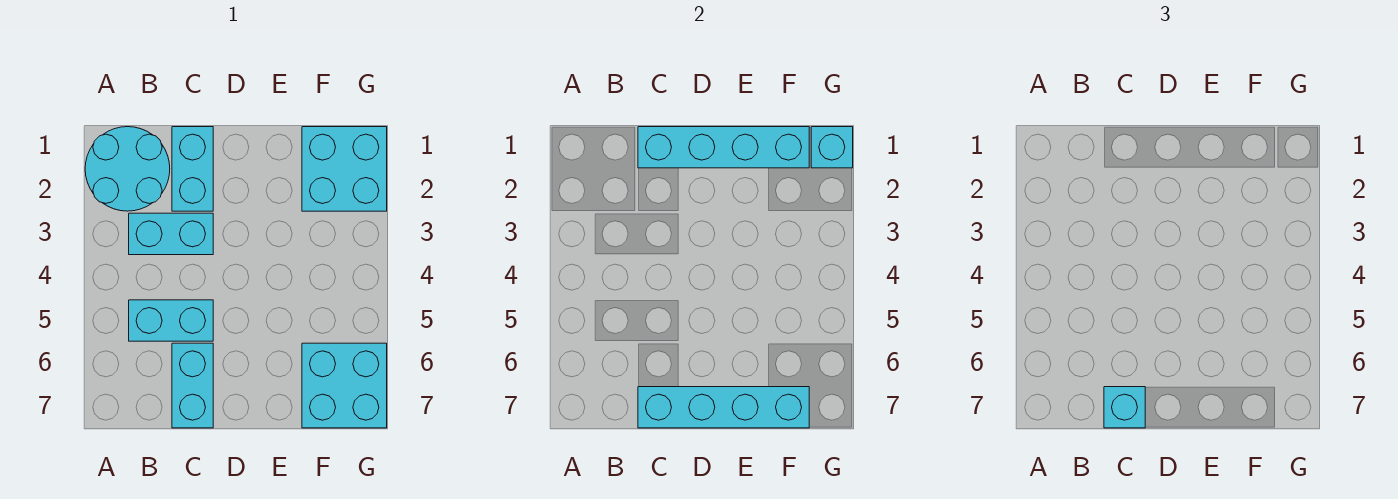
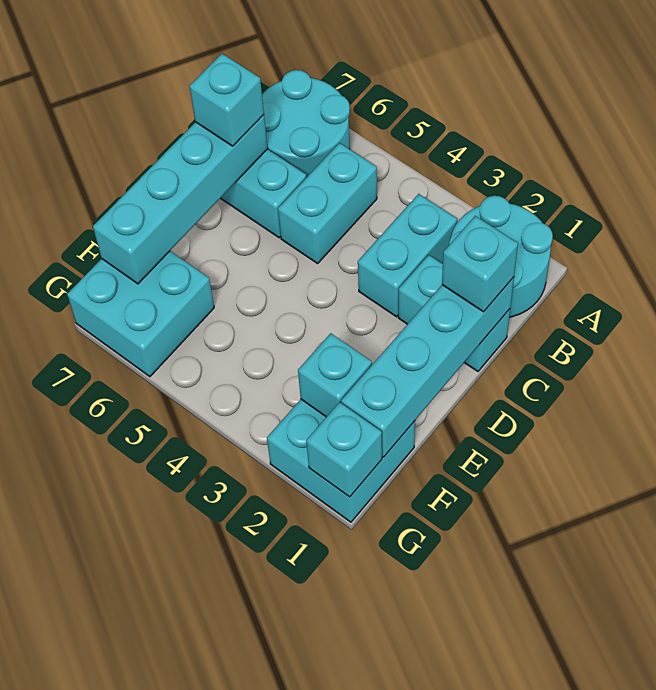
none -> cyan 2x2 round brick [262,70,350,177]
none -> cyan 1x1 brick [442,216,518,312]
none -> cyan 1x1 brick [298,333,372,417]

